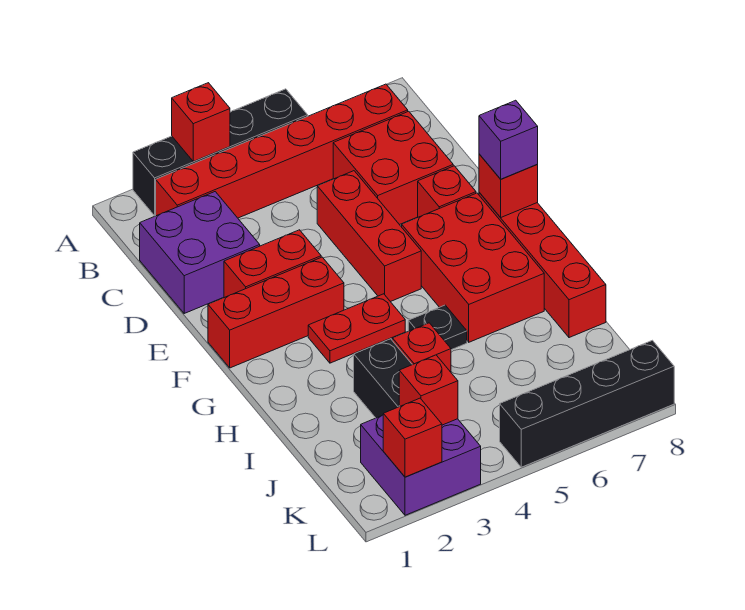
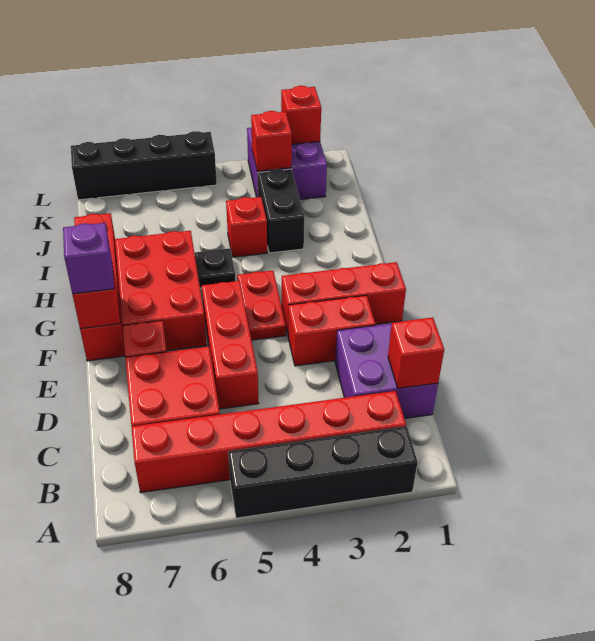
red 1x1 brick [172,83,230,162] -> red 1x1 brick moved to [388,317,444,388]
red 1x2 plate [308,294,405,363] -> red 1x2 plate turned to [237,271,286,340]

